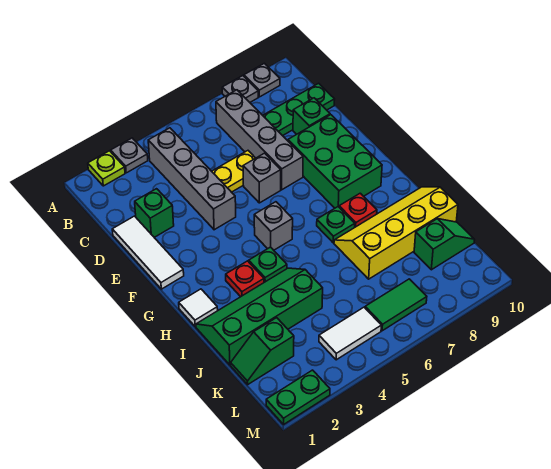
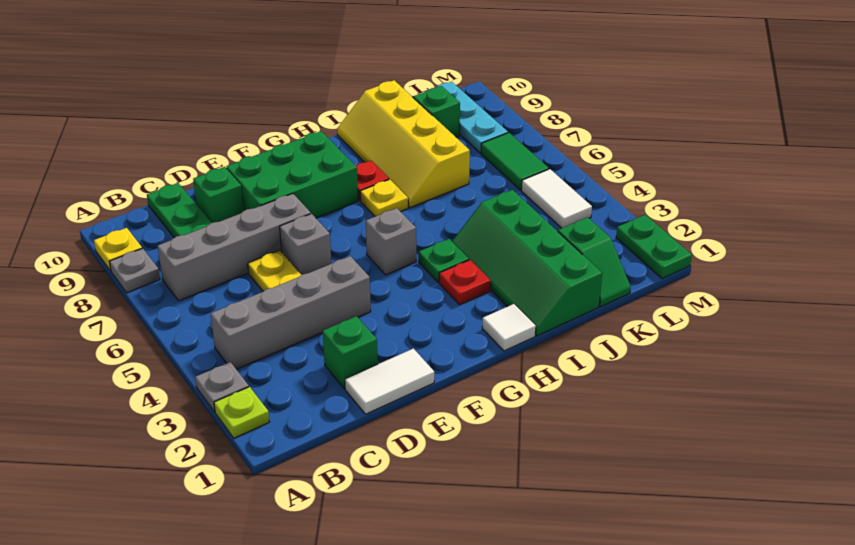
grey 1x1 plate [244,63,280,97] -> yellow 1x1 plate [94,228,142,271]
white 1x3 tile [112,216,184,289] -> white 1x2 tile [345,349,434,414]
green 1x1 plate [317,207,355,243] -> yellow 1x1 plate [360,179,408,216]
none -> cyan 1x3 plate [425,82,508,153]

